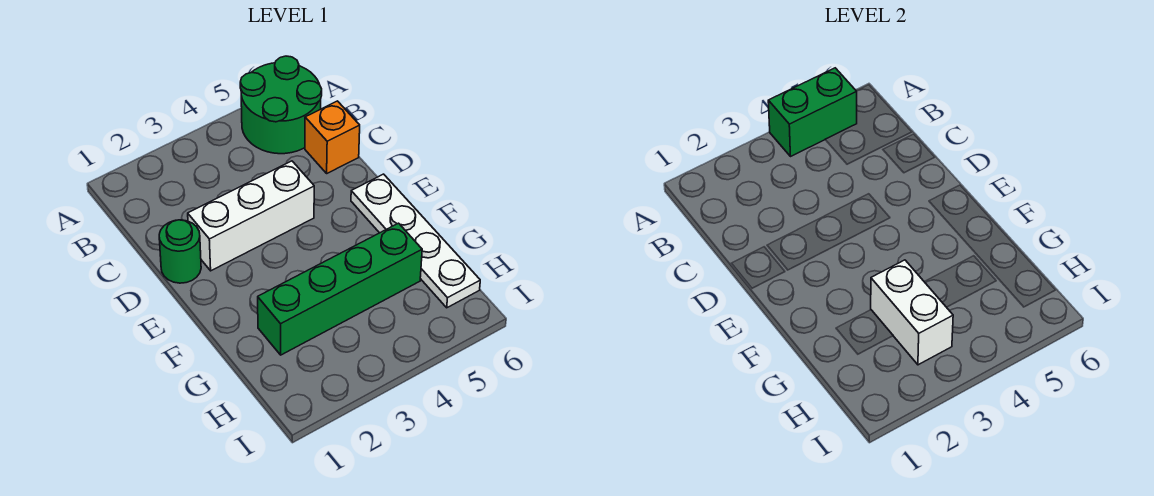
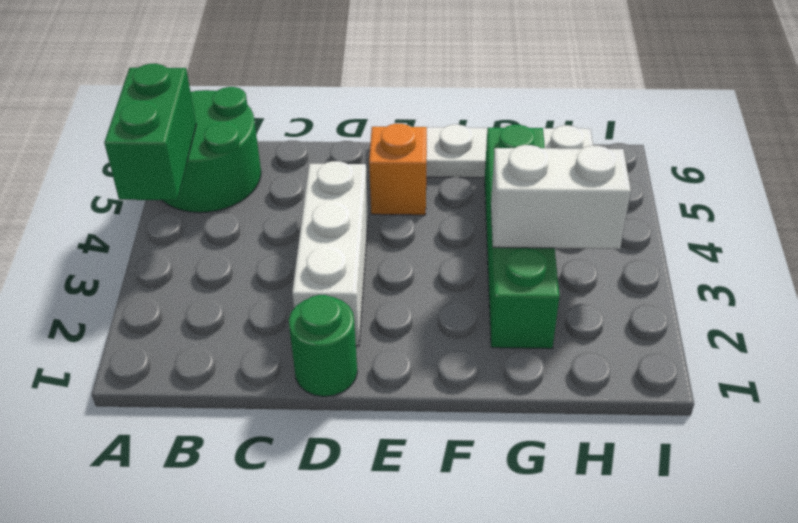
orange 1x1 brick [305,101,360,173] -> orange 1x1 brick moved to [369,124,427,215]

